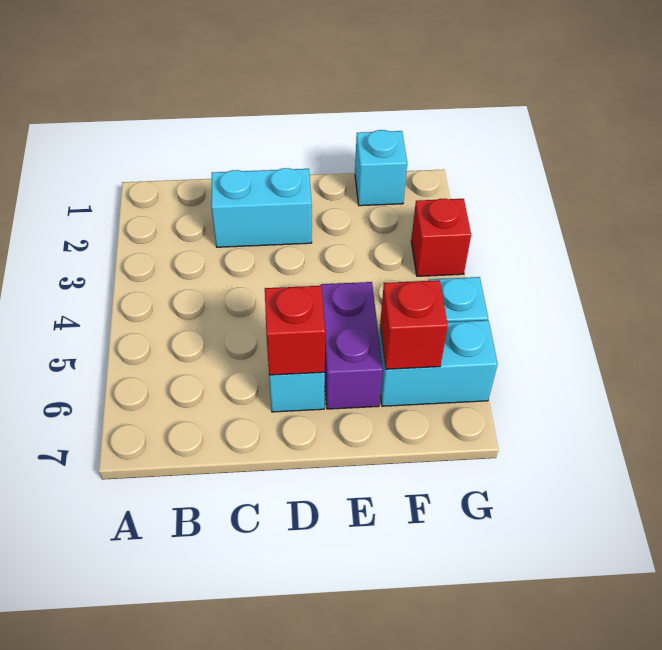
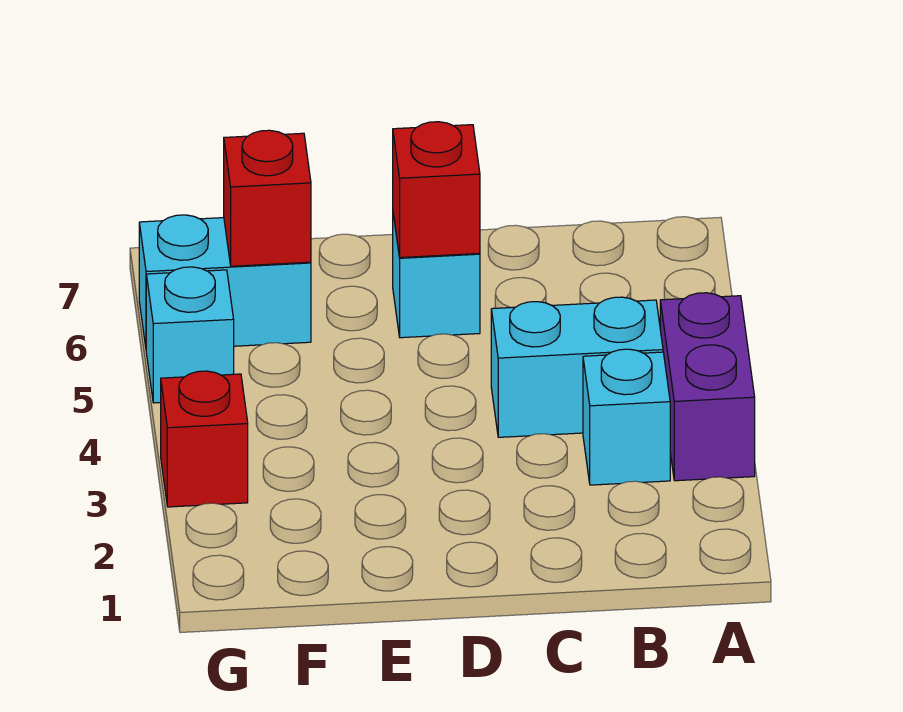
cyan 1x2 brick [211,168,312,247] -> cyan 1x2 brick moved to [491,297,663,437]
purple 1x2 brick [321,282,383,409] -> purple 1x2 brick moved to [660,293,755,481]
cyan 1x1 brick [355,130,407,206] -> cyan 1x1 brick moved to [583,349,670,485]

